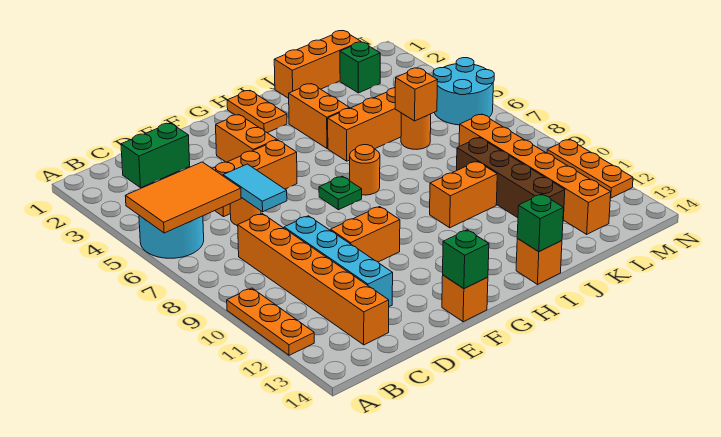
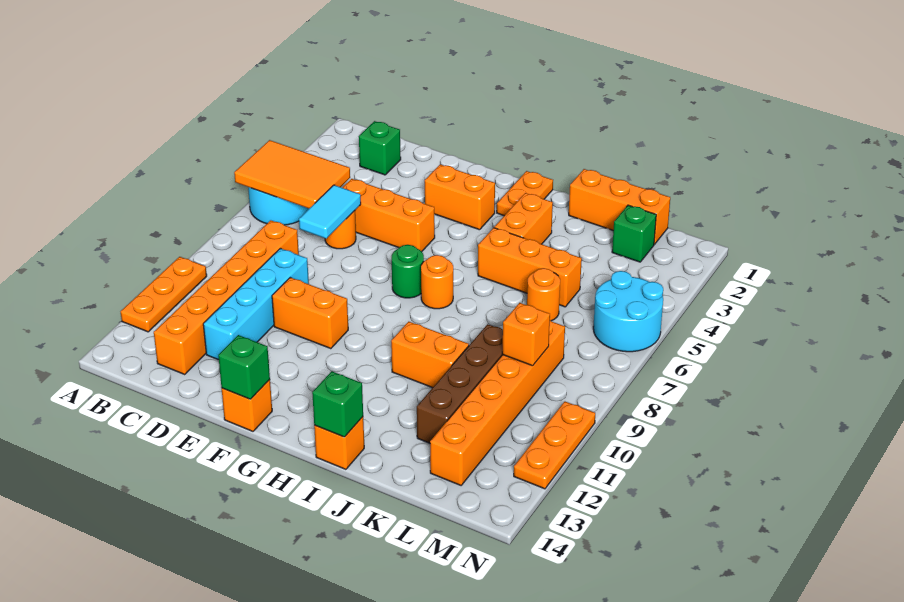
green 1x2 brick [121,123,190,188] -> green 1x1 brick [359,121,401,175]
orange 1x2 brick [216,115,277,162] -> orange 1x2 brick turned to [425,164,495,230]
green 1x1 plate [319,176,362,210] -> green 1x1 round brick [392,245,424,298]
orange 1x1 brick [395,68,437,121] -> orange 1x1 brick moved to [502,303,550,366]

